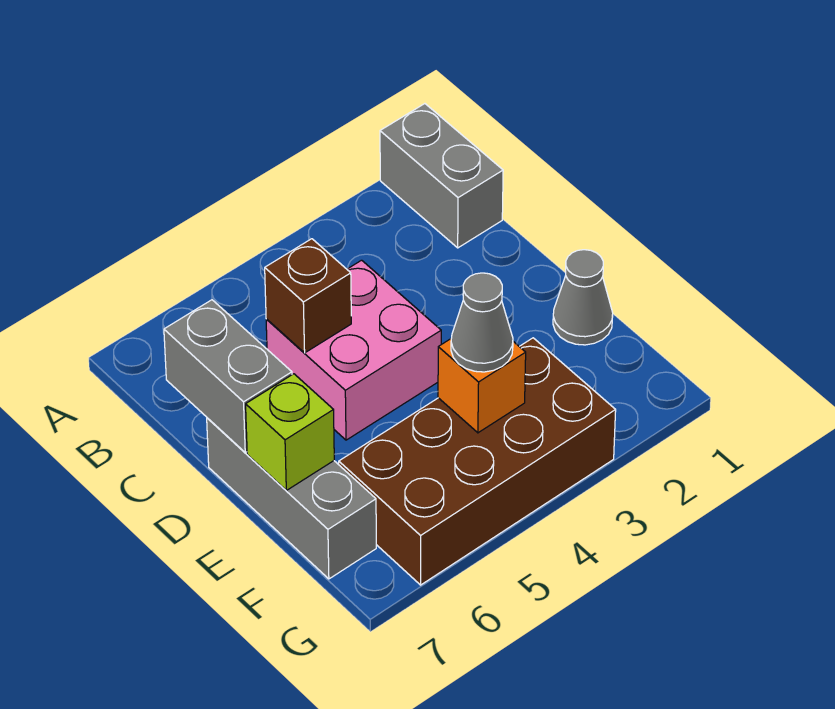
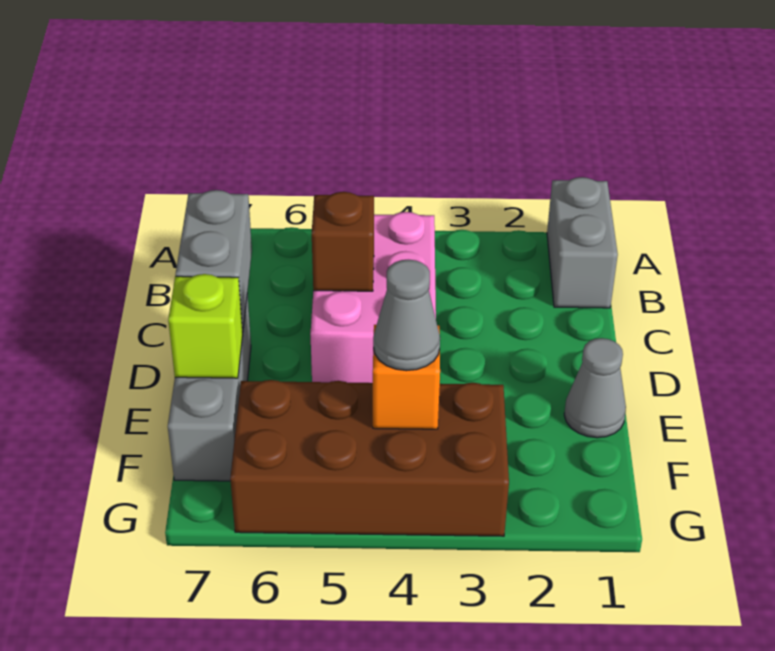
pink 2x2 brick [266,260,441,440] -> pink 2x3 brick [310,212,436,383]

